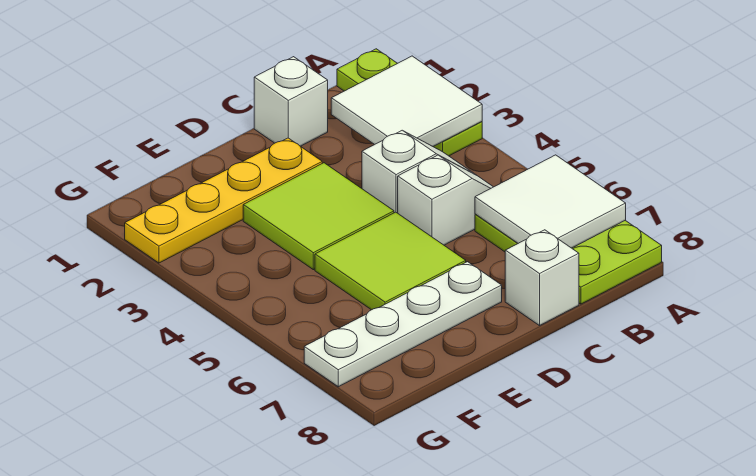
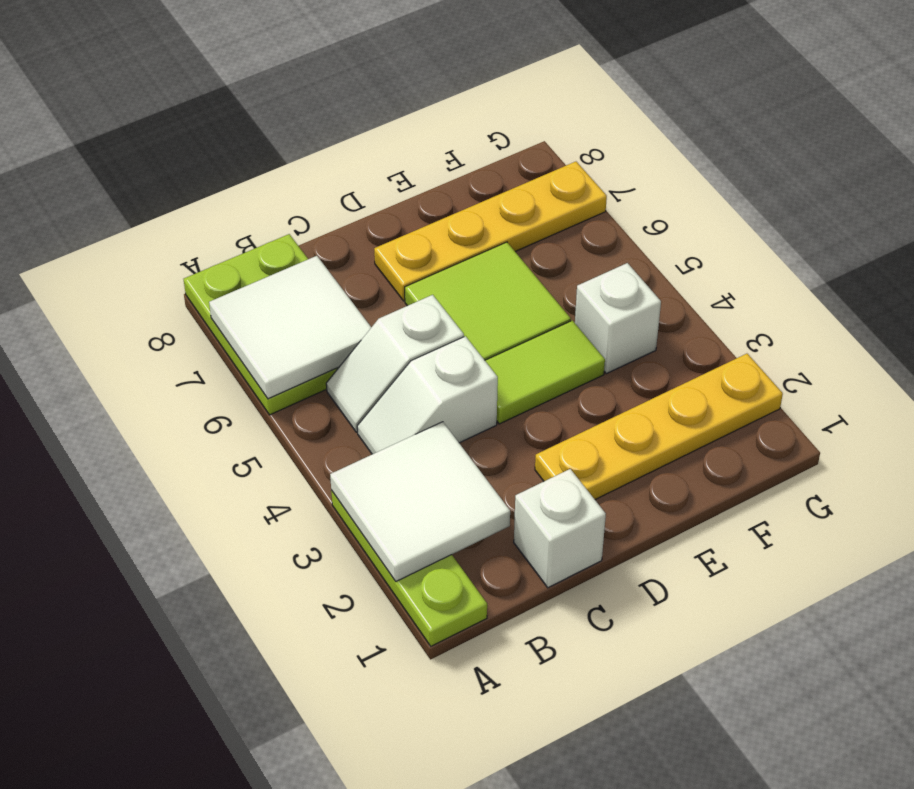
white 1x1 brick [505,230,579,326] -> white 1x1 brick moved to [575,263,661,374]
lime 2x2 tile [243,163,394,270] -> lime 1x2 tile [485,320,605,424]
white 1x4 plate [304,262,502,387] -> yellow 1x4 plate [374,162,607,301]

